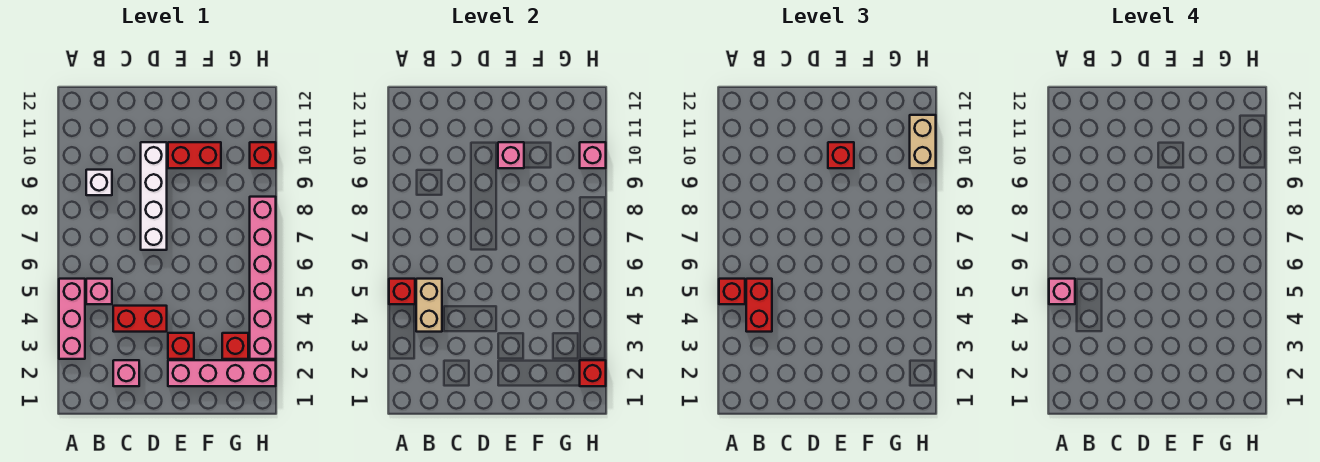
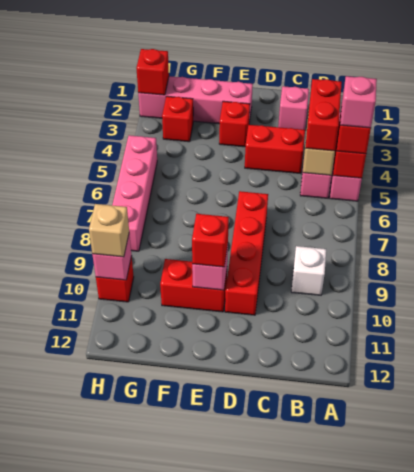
white 1x4 brick [141,142,167,250] -> red 1x4 brick [225,191,268,315]
pink 1x6 brick [250,197,276,359] -> pink 1x4 brick [112,135,157,251]
tan 1x2 brick [910,115,936,168] -> tan 1x1 brick [89,204,129,257]

